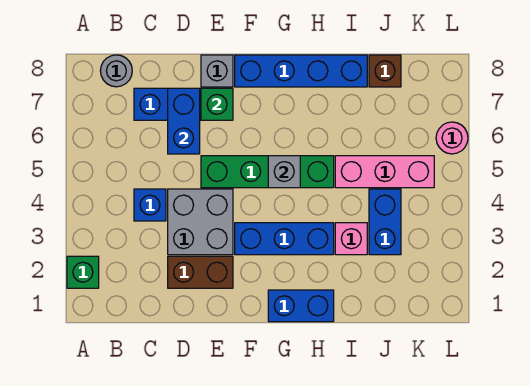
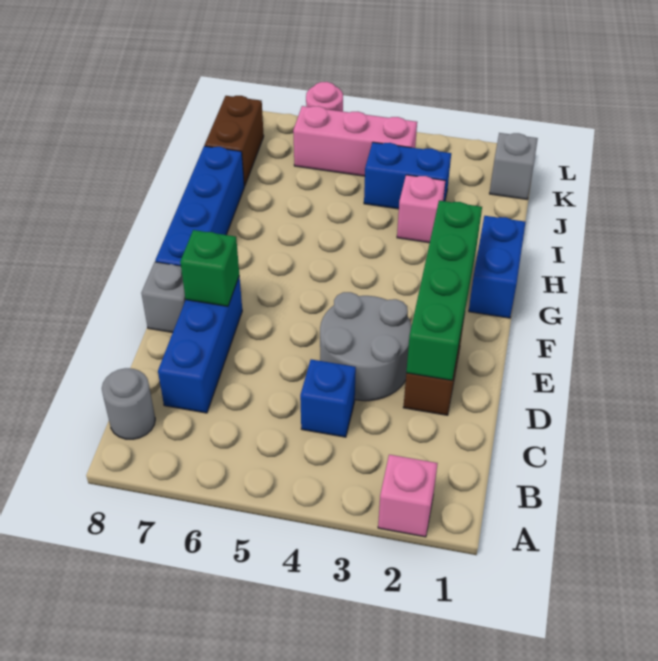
green 1x1 brick [67,256,99,288] -> pink 1x1 brick [378,455,438,537]
grey 2x2 brick [168,189,233,255] -> grey 2x2 round brick [320,292,412,401]
blue 1x2 brick [168,88,200,154] -> none
green 1x4 brick [201,156,334,188] -> green 1x4 brick moved to [406,201,482,380]
blue 1x3 brick [235,223,334,255] -> none
grey 1x1 brick [268,156,300,188] -> grey 1x1 brick moved to [490,133,538,199]
pink 1x3 brick [335,156,434,188] -> pink 1x3 brick turned to [293,106,417,176]
brown 1x1 brick [369,55,401,87] -> brown 1x2 brick [205,96,264,186]

